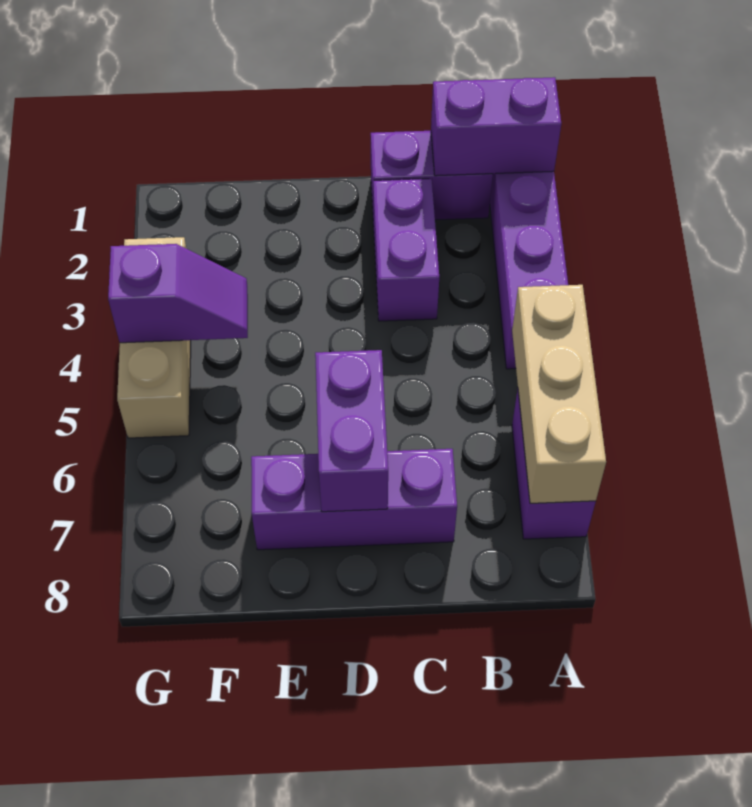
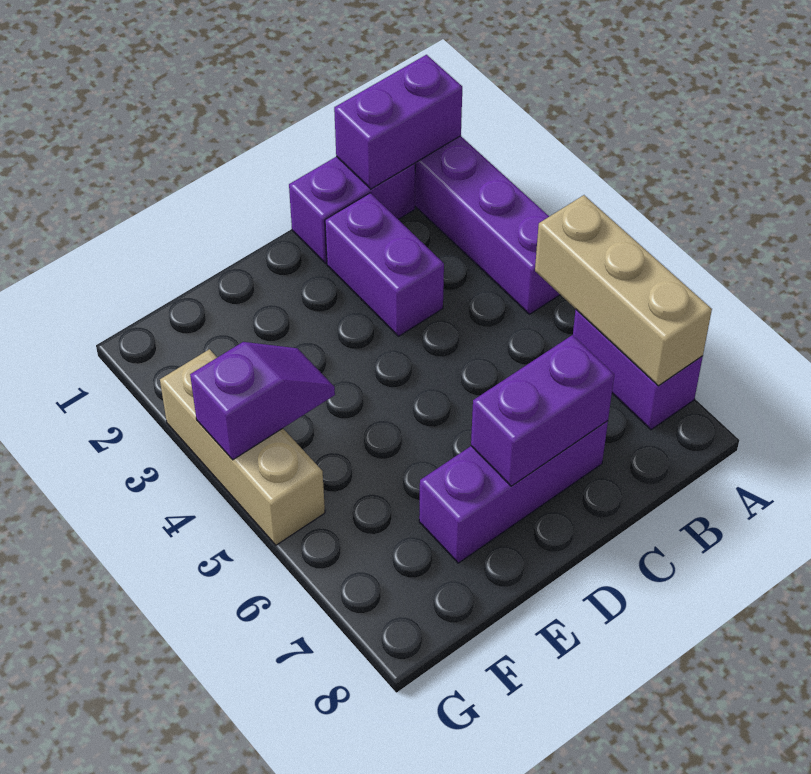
purple 1x2 brick [315,350,388,512] -> purple 1x2 brick turned to [471,335,614,486]

